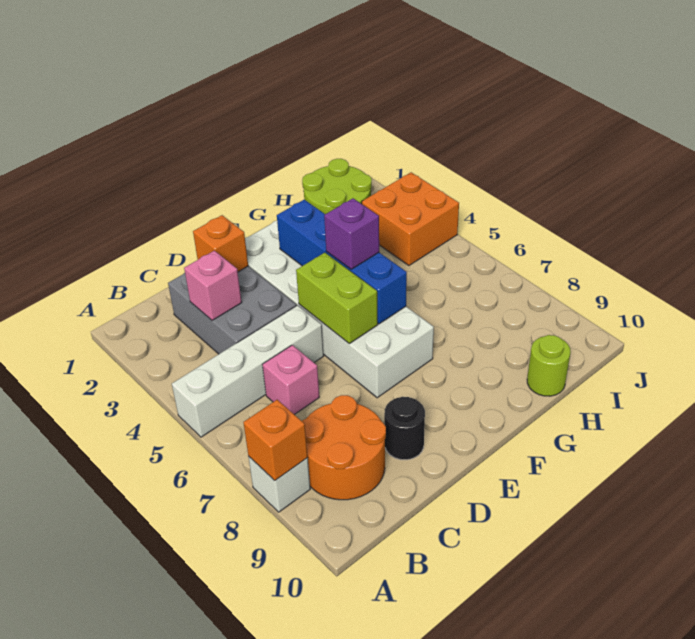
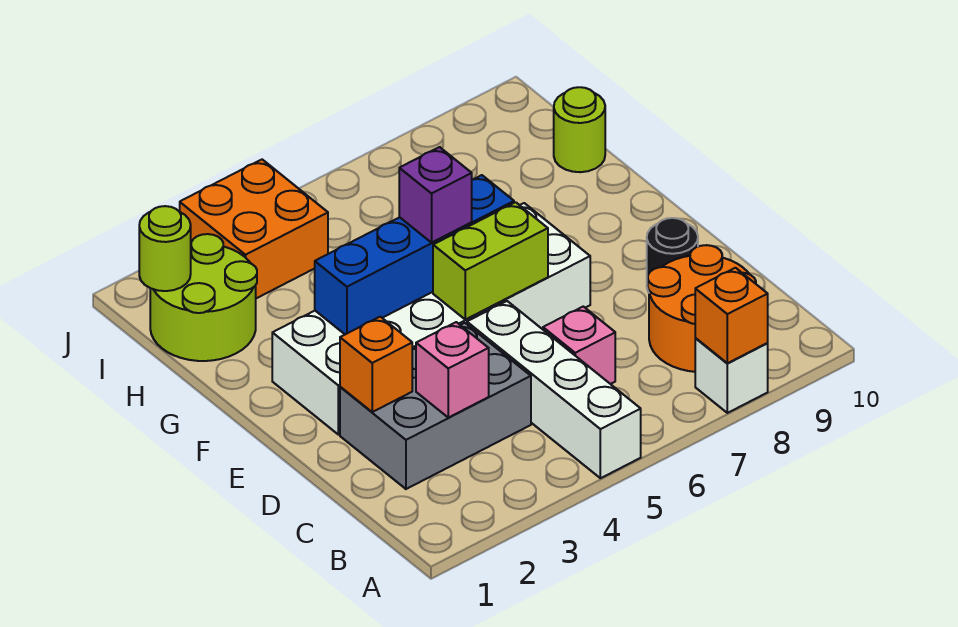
none -> lime 1x1 round brick [139,206,191,291]

